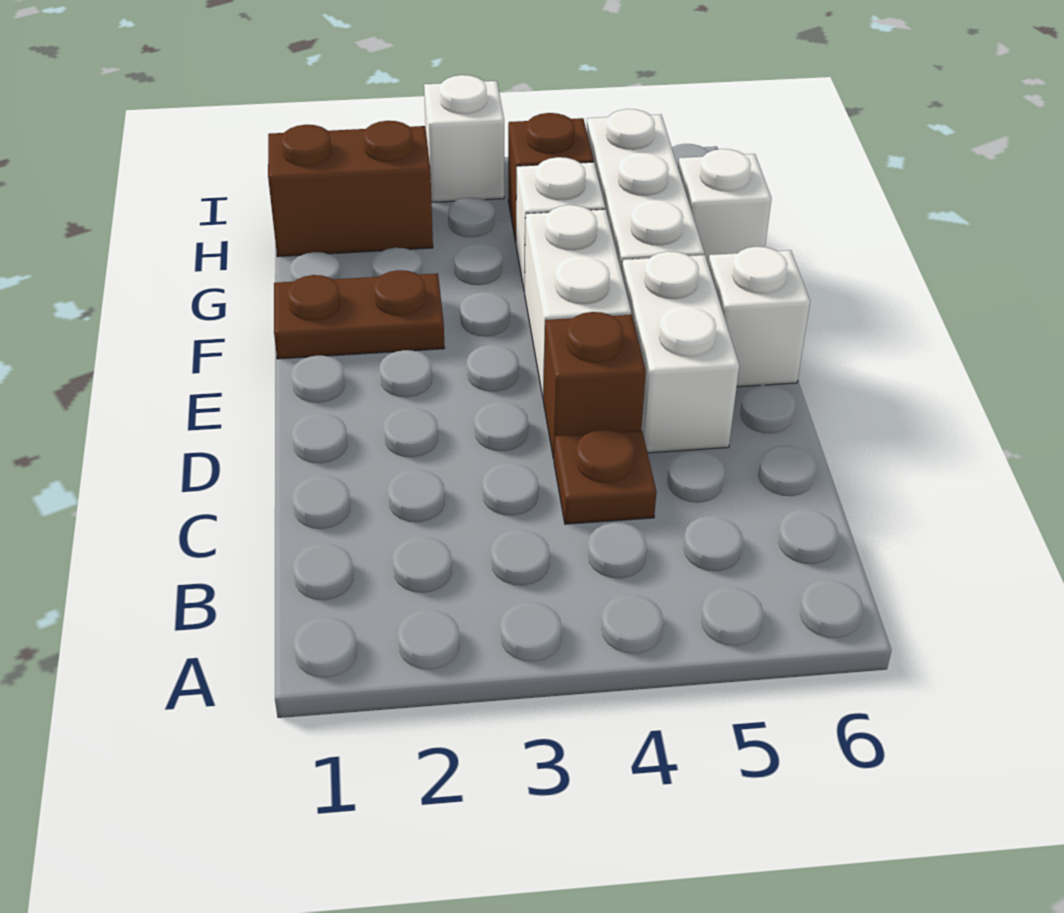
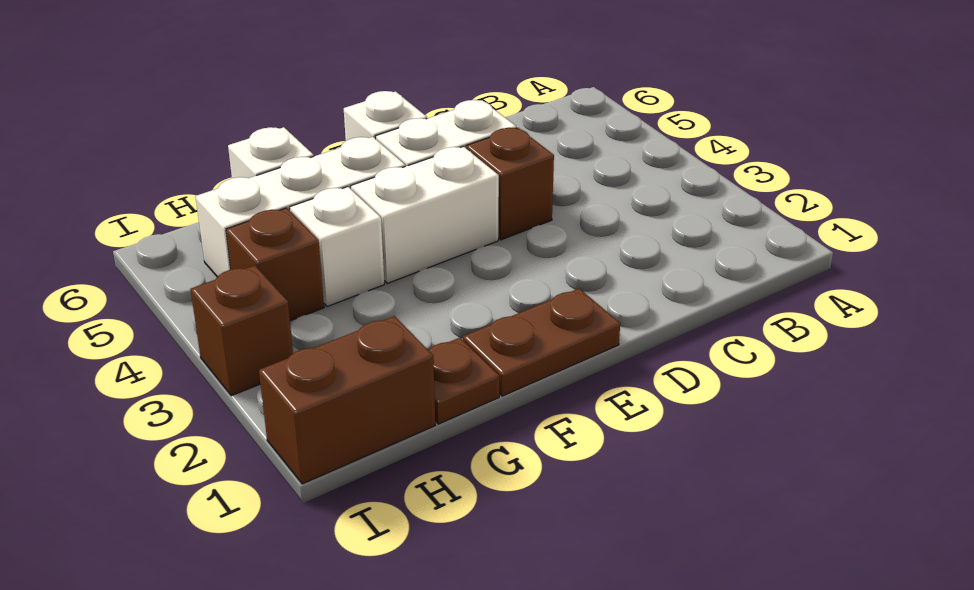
brown 1x1 plate [554,430,656,524] -> brown 1x1 plate moved to [429,338,499,424]
brown 1x2 plate [274,270,444,359] -> brown 1x2 plate turned to [463,289,620,396]
brown 1x2 brick [268,121,433,257] -> brown 1x2 brick turned to [259,316,435,484]
white 1x1 brick [424,75,504,202] -> brown 1x1 brick [191,265,293,396]

